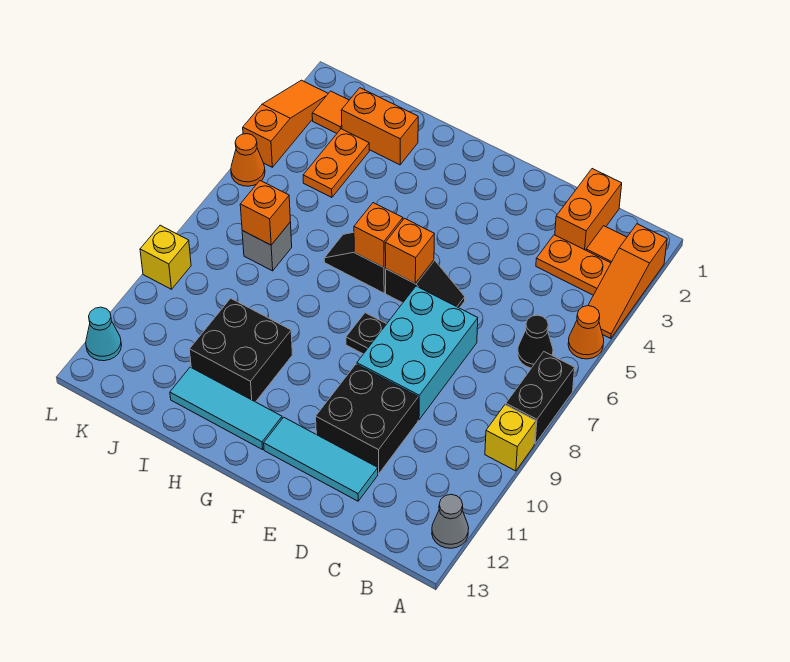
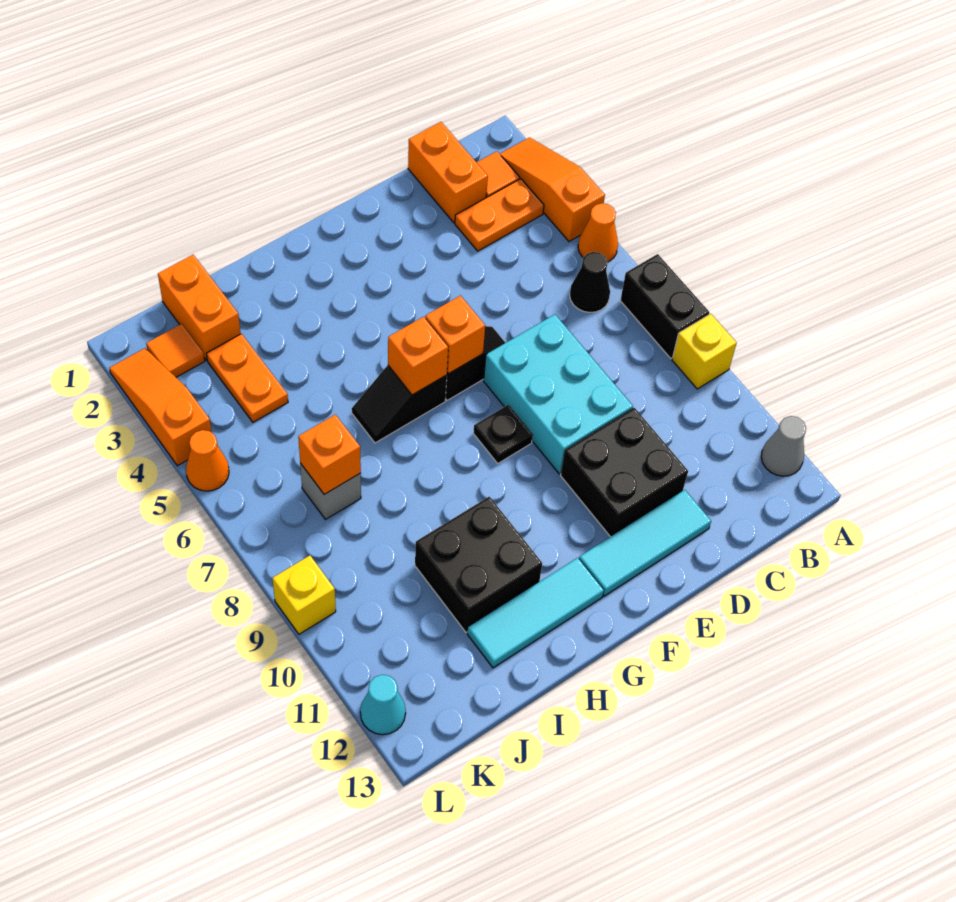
orange 1x3 slope [588,224,667,338] -> orange 1x3 slope turned to [500,138,605,241]
orange 1x2 brick [341,88,418,165] -> orange 1x2 brick turned to [158,255,241,360]

